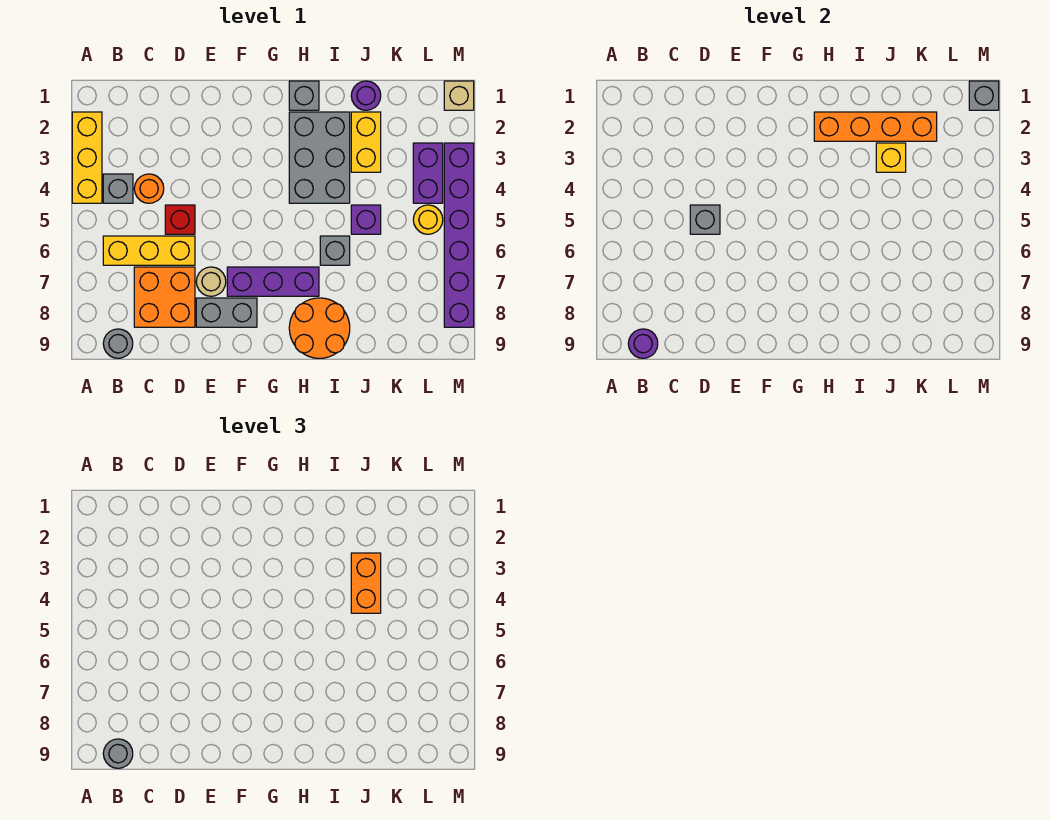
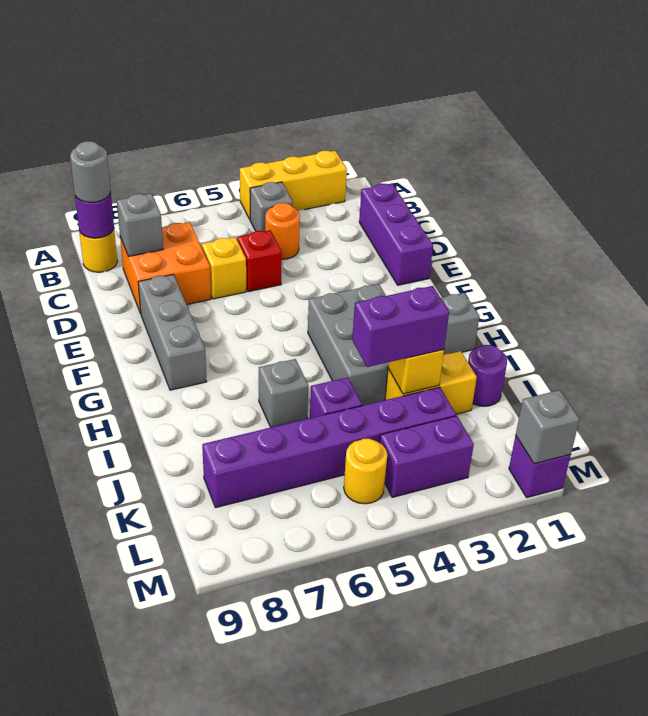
yellow 1x3 brick [103,236,195,265] -> yellow 1x1 brick [202,237,246,299]
grey 1x1 round brick [103,329,133,358] -> yellow 1x1 round brick [79,229,117,272]
grey 1x1 brick [690,205,720,234] -> grey 1x1 brick moved to [117,193,163,257]
tan 1x1 round brick [196,267,226,296] -> none
grey 1x2 brick [196,298,257,327] -> grey 1x3 brick [138,274,207,390]
purple 1x3 brick [227,267,319,296] -> purple 1x3 brick moved to [359,183,433,285]
grey 2x3 brick [289,112,350,203] -> grey 2x3 brick turned to [308,284,389,406]
orange 1x4 brick [814,112,937,141] -> none
orange 2x2 round brick [289,298,350,358] -> none
orange 1x2 brick [351,553,381,613] -> purple 1x2 brick [352,286,449,367]
tan 1x1 brick [444,81,474,110] -> purple 1x1 brick [509,436,571,498]
purple 1x6 brick [444,143,474,327] -> purple 1x6 brick moved to [202,387,456,508]

